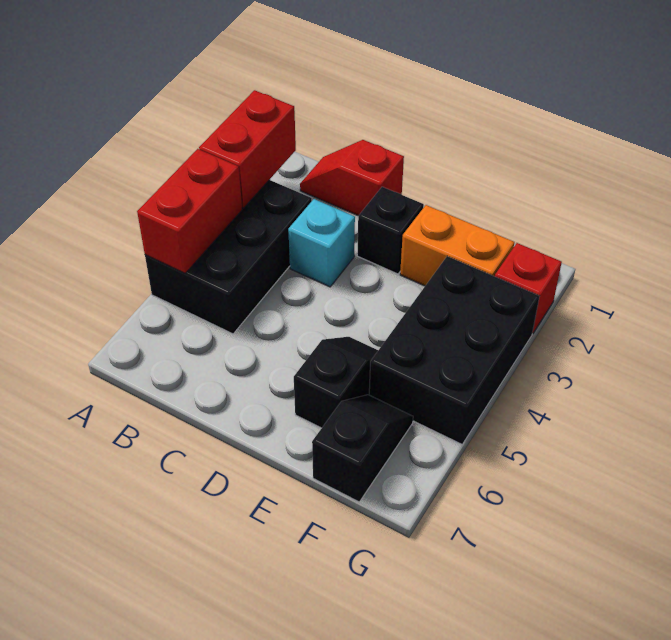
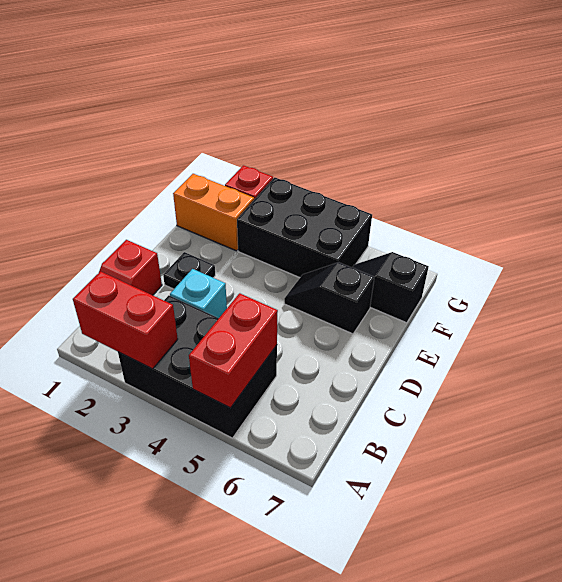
red 1x2 brick [137,149,242,273] -> red 1x2 brick turned to [189,293,278,408]
black 1x1 brick [357,187,424,274] -> black 1x1 plate [163,252,215,289]
orange 1x2 brick [400,205,514,286] -> orange 1x2 brick turned to [173,174,254,251]

